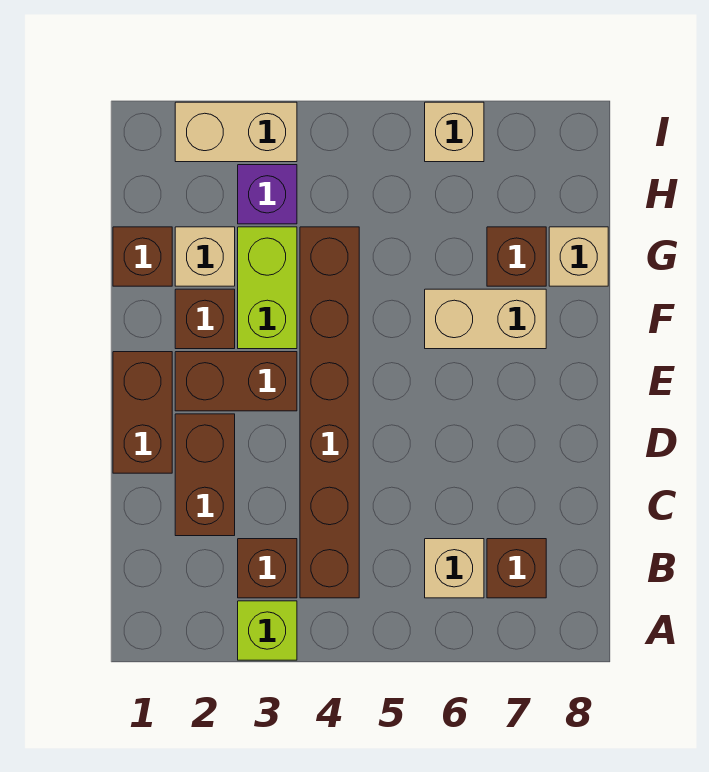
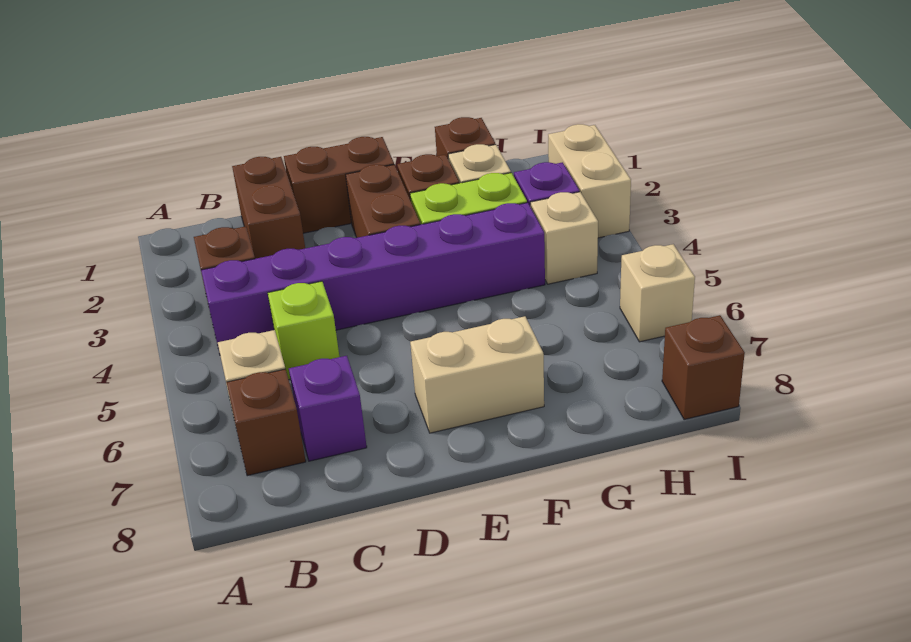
lime 1x1 brick [238,601,297,660] -> lime 1x1 brick moved to [268,281,339,380]
brown 1x6 brick [300,227,359,598] -> purple 1x6 brick [201,203,545,354]
brown 1x2 brick [175,414,235,536] -> brown 1x2 brick turned to [232,157,305,259]
none -> purple 1x1 brick [289,356,367,461]
tan 1x2 brick [425,289,546,349] -> tan 1x2 brick turned to [410,316,544,433]
brown 1x1 brick [487,227,546,286] -> brown 1x1 brick moved to [662,315,745,420]
tan 1x1 brick [549,227,608,286] -> tan 1x1 brick moved to [530,192,598,284]

